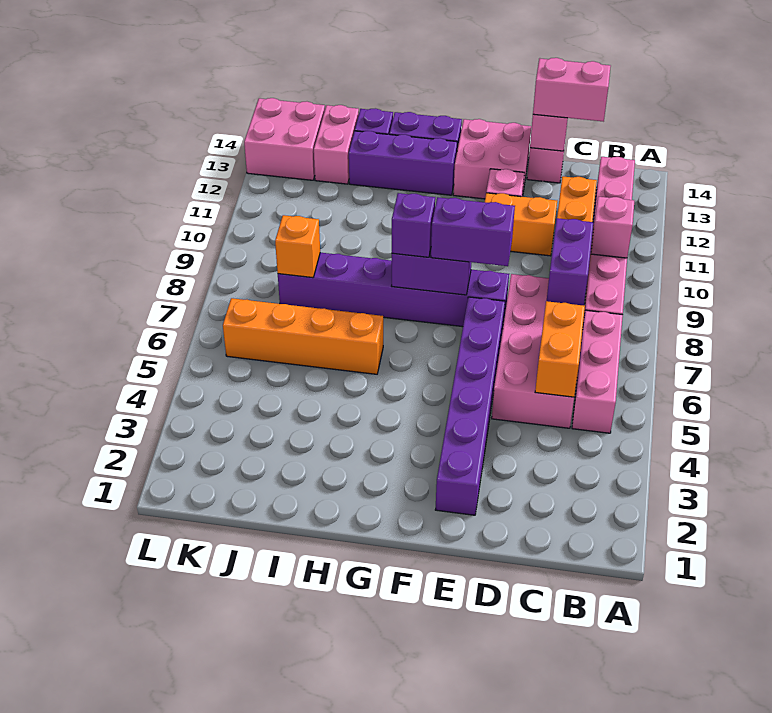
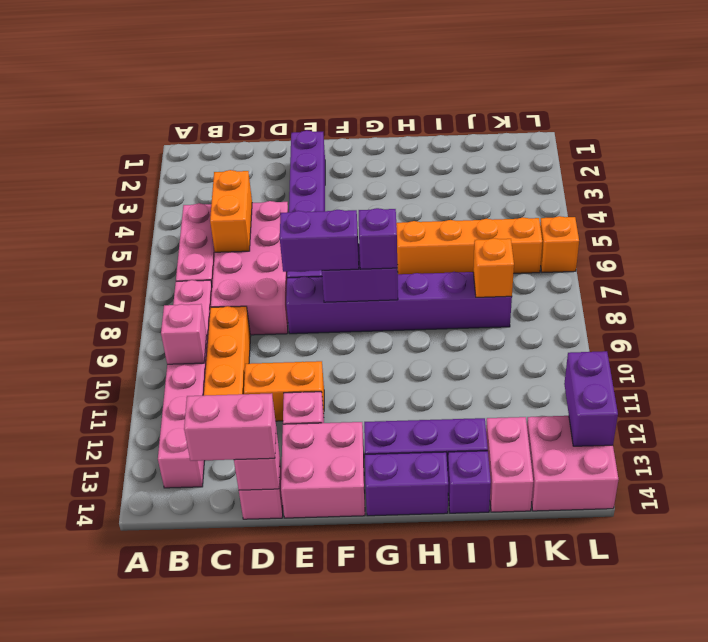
purple 1x2 brick [547,218,593,306] -> purple 1x2 brick moved to [564,351,618,446]
none -> orange 1x1 brick [540,216,579,272]

